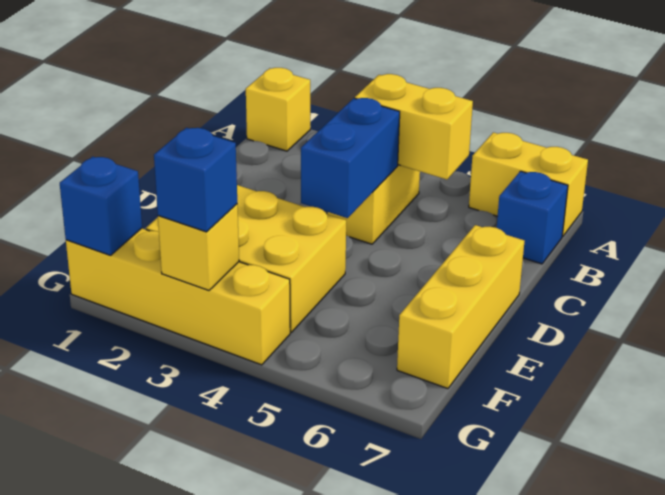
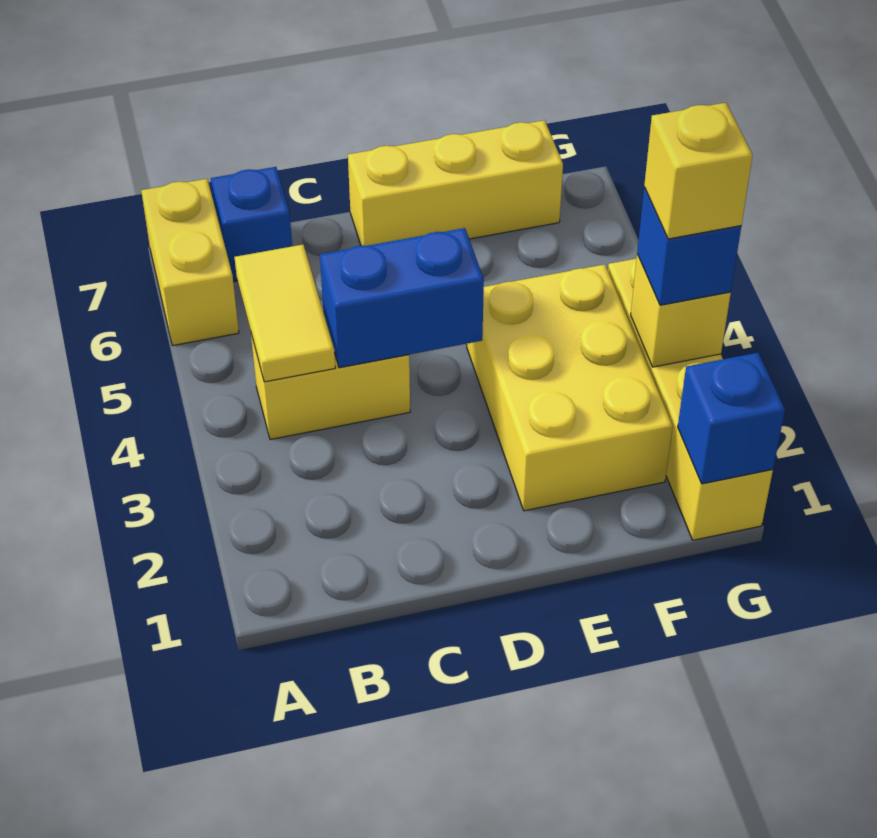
yellow 1x1 brick [246,68,310,151] -> yellow 1x1 brick moved to [644,103,753,239]
yellow 1x2 brick [355,74,473,180] -> yellow 1x2 tile [235,245,335,382]

